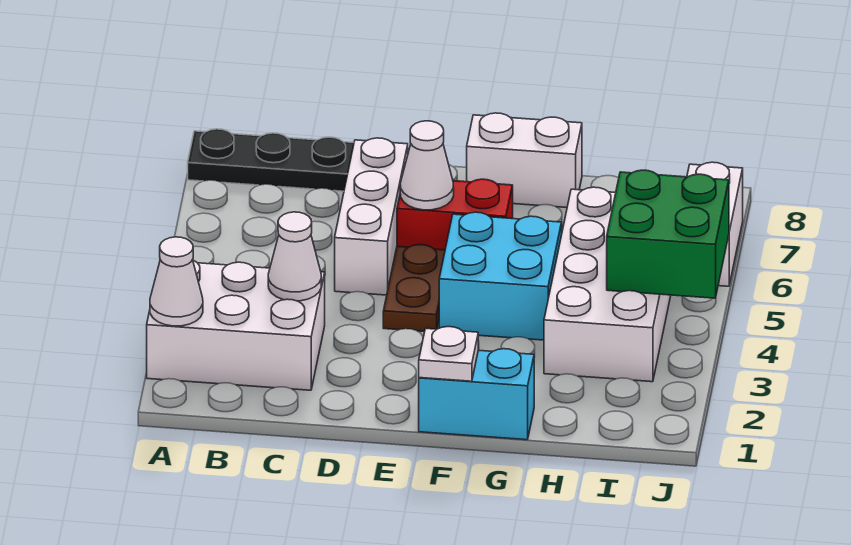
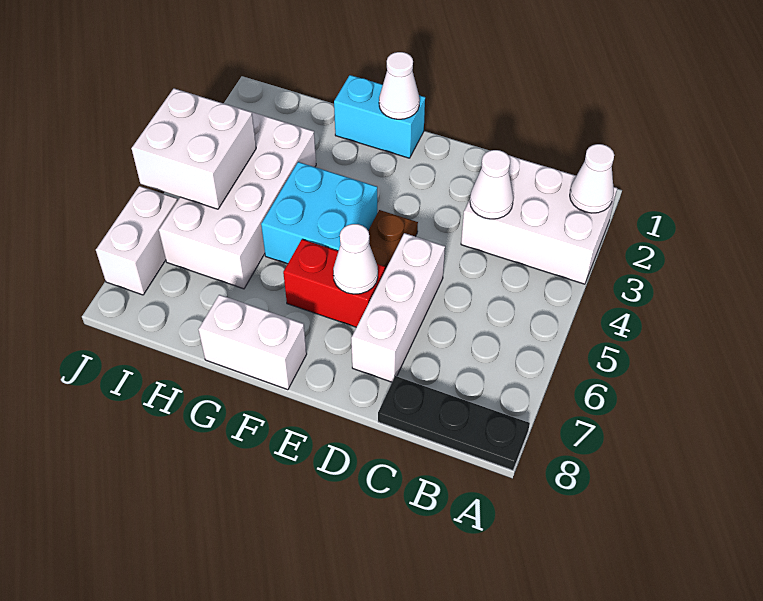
white 1x1 plate [419,327,478,381] -> white 1x1 cone [379,52,420,119]
green 2x2 brick [607,170,729,298] -> white 2x2 brick [132,88,256,209]

